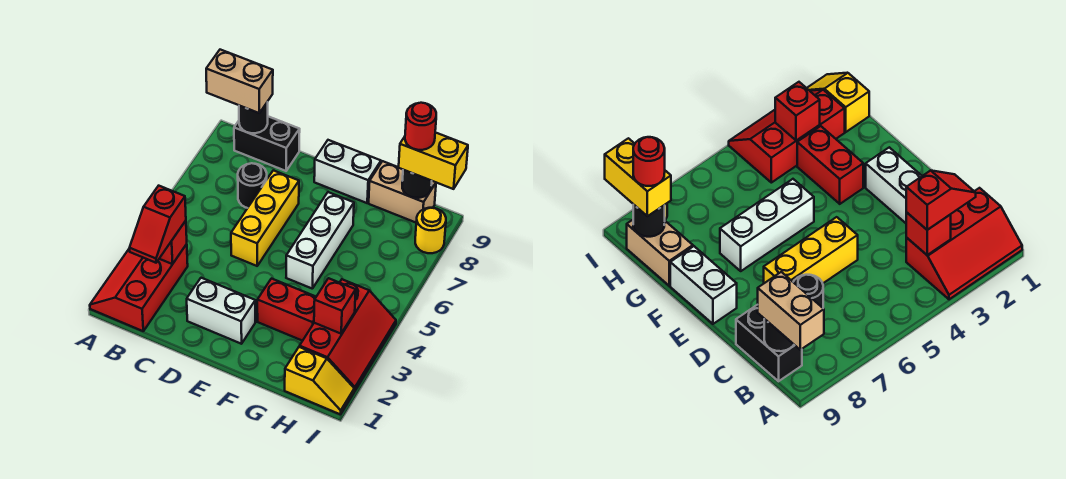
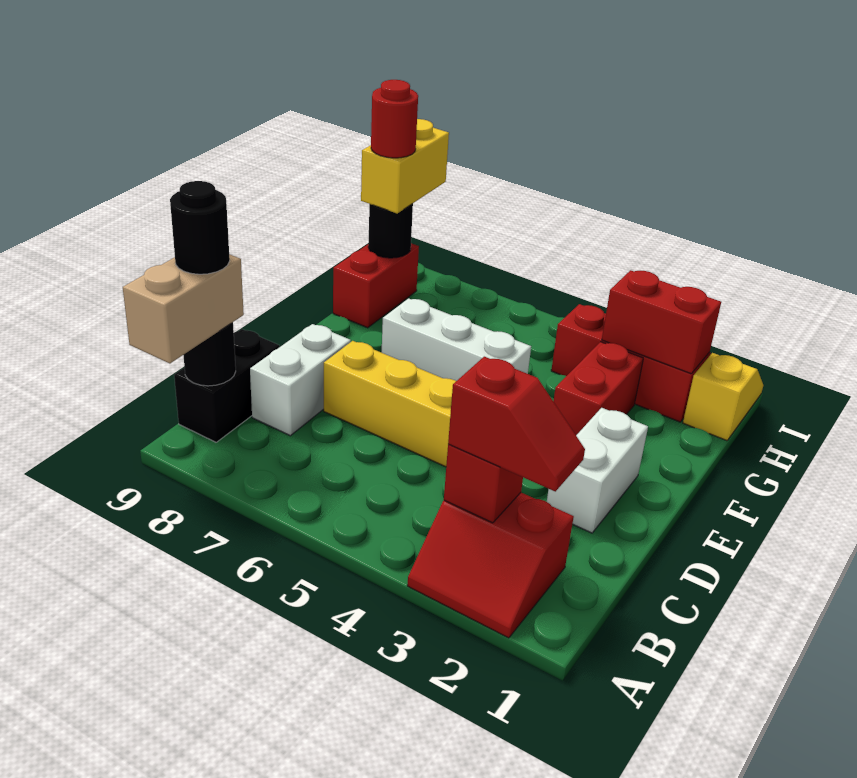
red 2x3 slope [90,244,188,331] -> red 2x2 slope [407,493,574,638]
black 1x1 round brick [238,163,267,208] -> black 1x1 round brick moved to [170,181,230,274]
white 1x2 brick [314,140,381,203] -> white 1x2 brick moved to [250,324,351,436]
tan 1x2 brick [369,161,436,223] -> red 1x2 brick [333,243,419,328]
red 1x1 brick [314,278,356,334] -> red 1x2 brick [602,270,721,374]
yellow 1x1 round brick [415,208,446,253] -> none

